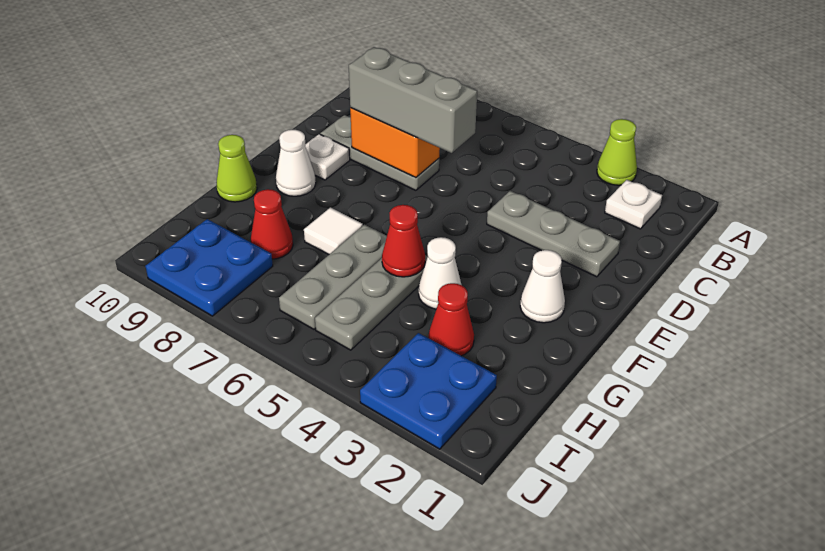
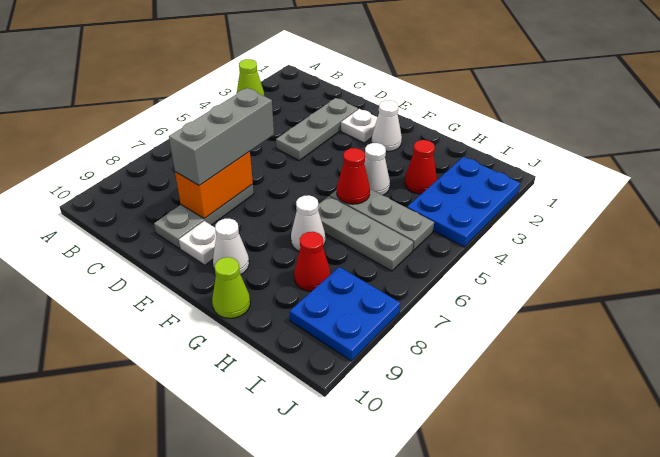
white 1x1 plate [605,180,662,229] -> white 1x1 plate moved to [341,109,378,143]
white 1x1 tile [304,208,363,254] -> white 1x1 cone [291,195,325,251]
blue 2x2 plate [360,333,497,449] -> blue 2x3 plate [407,157,520,247]

